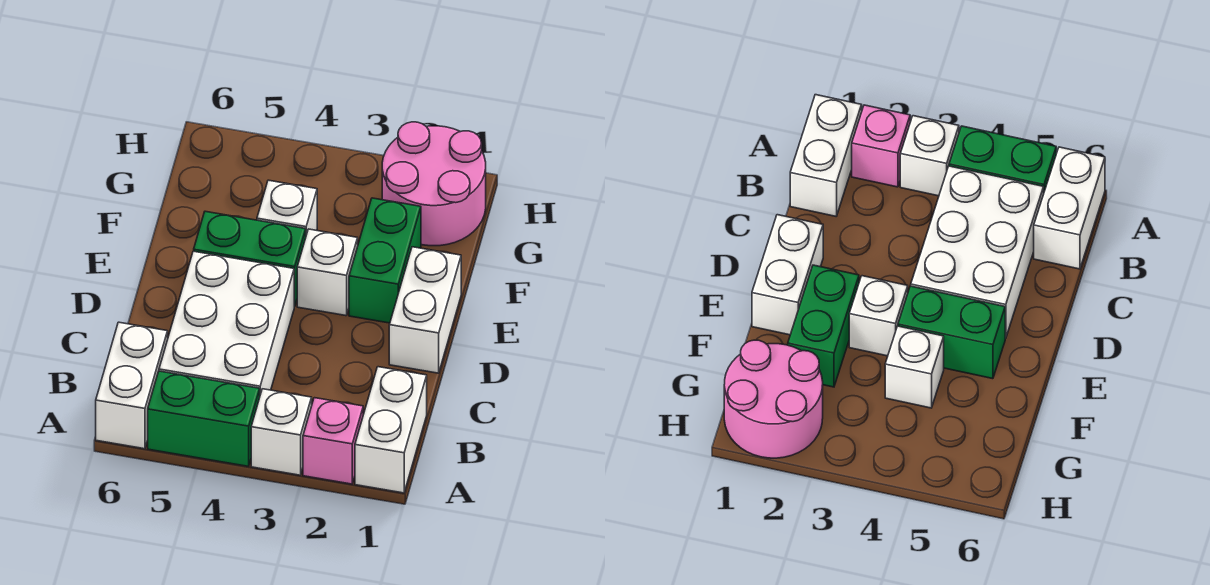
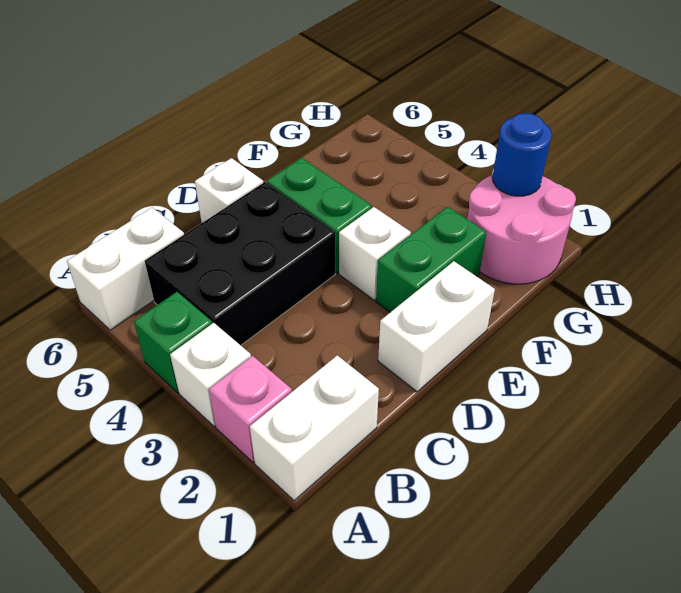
green 1x2 brick [148,371,260,466] -> green 1x1 brick [134,292,212,392]
white 2x3 brick [159,251,295,394] -> black 2x3 brick [145,182,335,345]
white 1x1 brick [257,180,317,235] -> white 1x1 brick moved to [195,158,263,223]
none -> blue 1x1 round brick [492,113,552,196]

